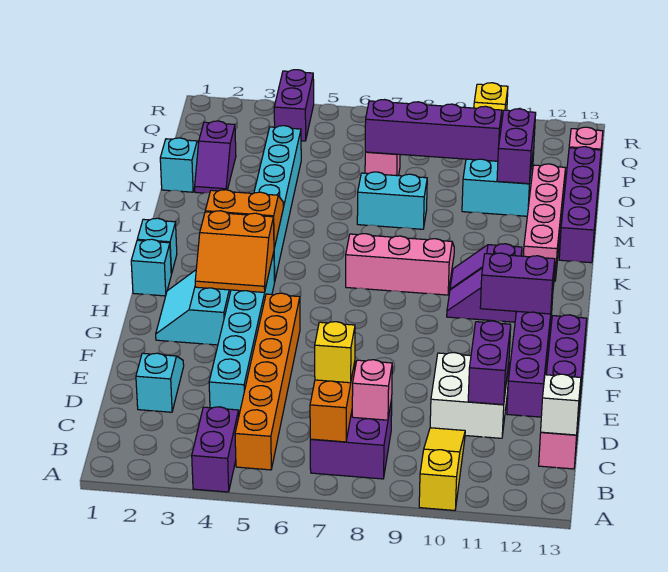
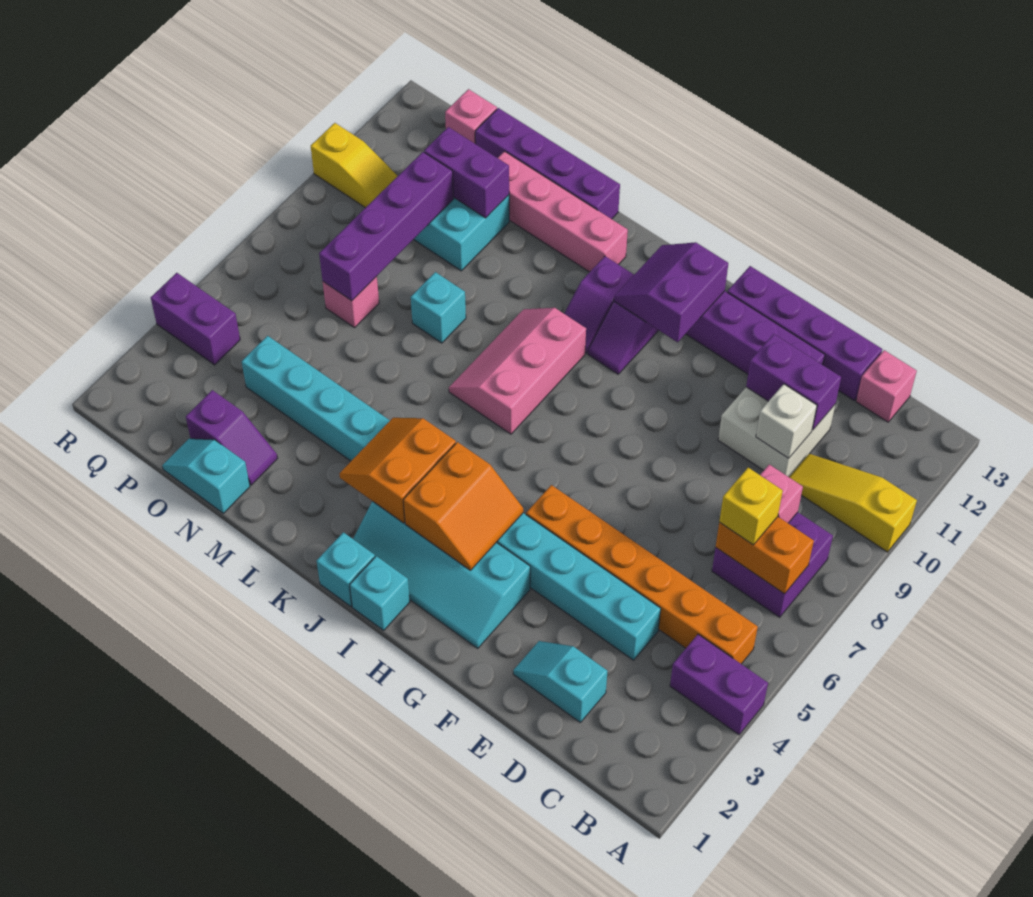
white 1x1 brick [541,374,581,435] -> white 1x1 brick moved to [756,384,817,458]
cyan 2x2 slope [156,270,231,345] -> cyan 2x4 slope [353,501,530,648]
cyan 1x2 brick [357,172,427,229] -> cyan 1x1 brick [411,272,466,343]

